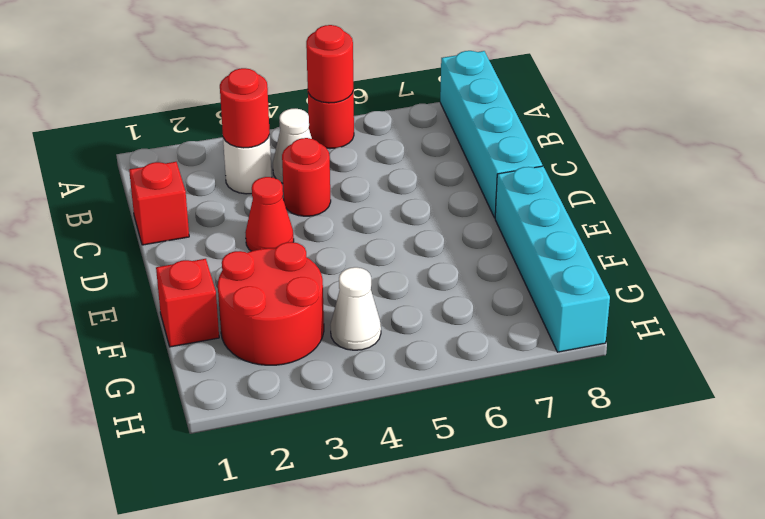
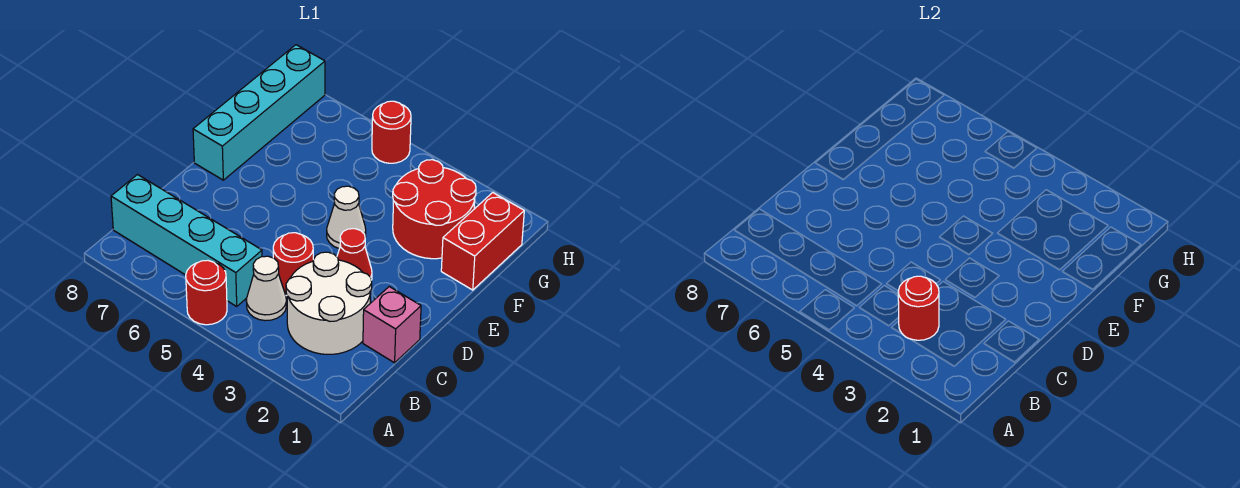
red 1x1 round brick [306,25,354,103] -> red 1x1 round brick moved to [372,101,411,163]
cyan 1x4 brick [440,51,542,218] -> cyan 1x4 brick turned to [111,175,262,306]
white 1x1 round brick [223,135,272,194] -> white 2x2 round brick [286,252,372,354]
red 1x1 brick [129,162,189,245] -> pink 1x1 brick [363,287,421,363]
red 1x1 brick [156,259,219,347] -> red 1x2 brick [441,193,524,290]
white 1x1 cone [330,267,381,350] -> white 1x1 cone moved to [327,186,366,249]

